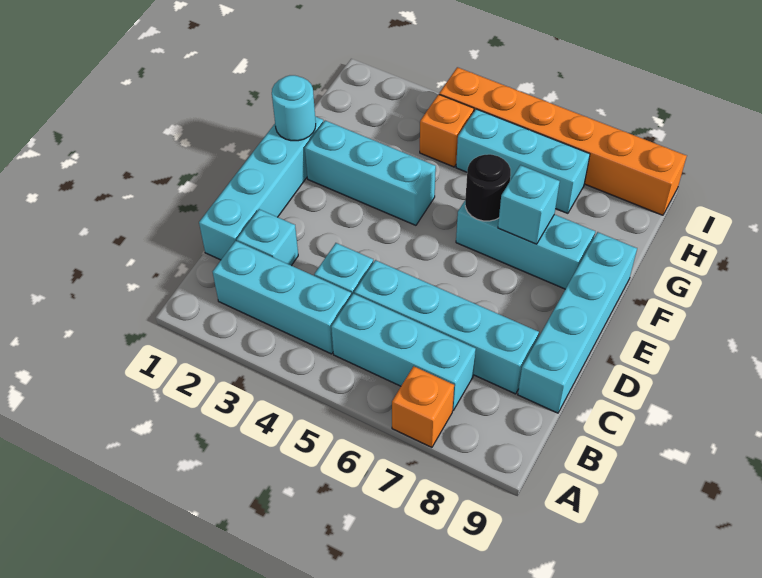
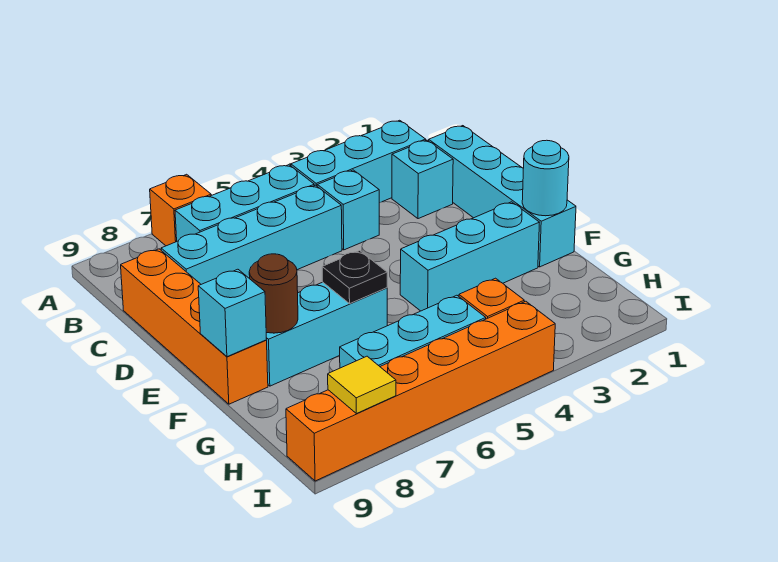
cyan 1x4 brick [518,232,637,413] -> orange 1x4 brick [121,249,268,404]
black 1x1 round brick [465,154,511,221] -> black 1x1 plate [322,251,387,304]
cyan 1x1 brick [498,165,560,244] -> cyan 1x1 brick moved to [198,269,267,357]
none -> brown 1x1 round brick [249,254,298,333]
none -> yellow 1x1 tile [328,356,396,414]

